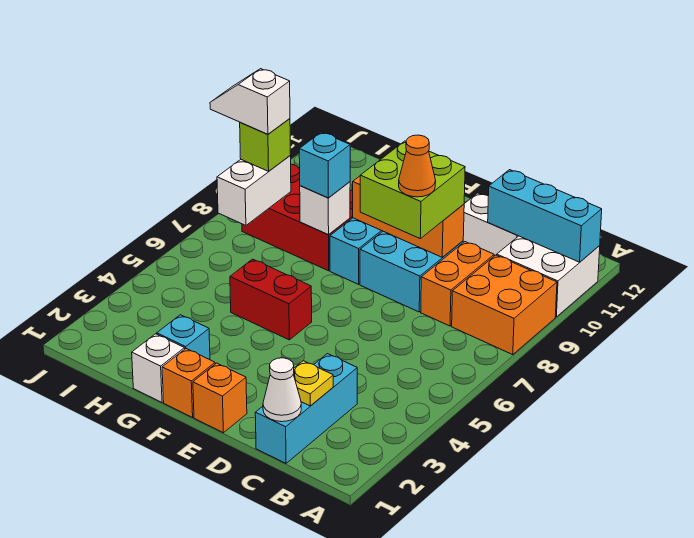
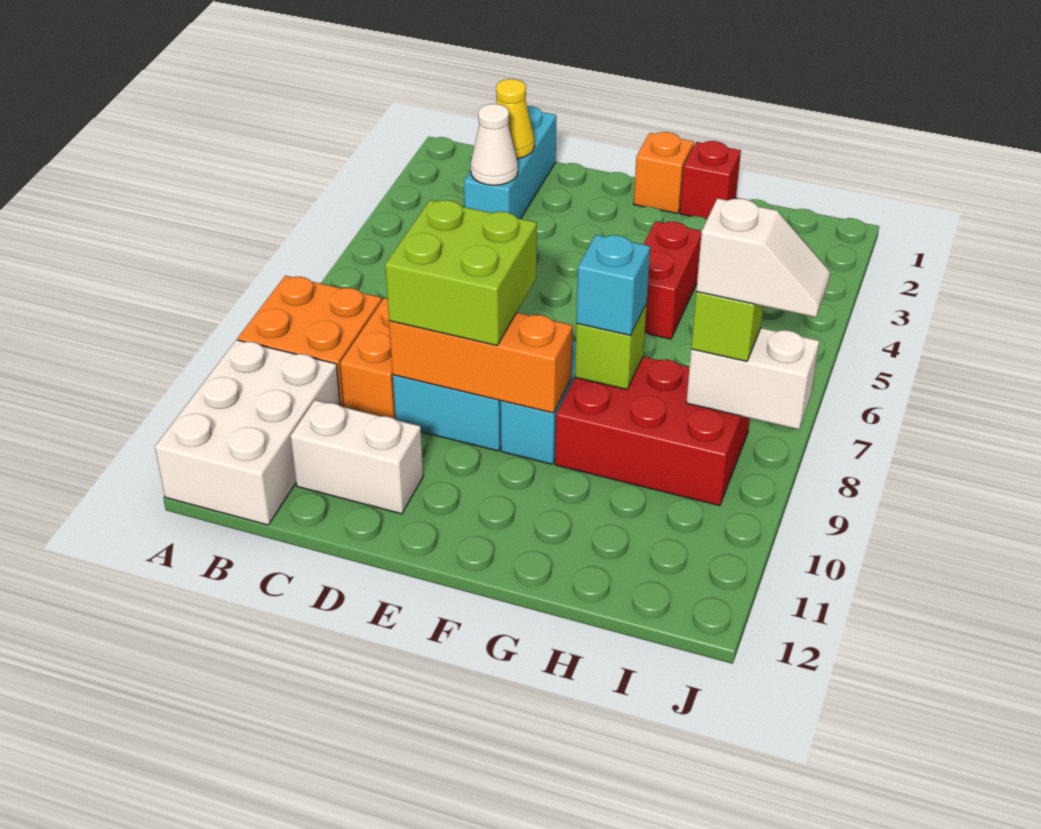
white 2x2 brick [497,236,600,317] -> white 2x3 brick [155,340,340,525]
cyan 1x3 brick [488,170,602,262] -> none
white 1x1 cone [263,358,301,422] -> white 1x1 cone moved to [471,104,518,185]
yellow 1x1 plate [294,361,333,406] -> yellow 1x1 cone [496,79,535,159]
orange 1x1 cone [399,135,436,197] -> none
orange 1x1 brick [193,363,247,433] -> none
red 1x2 brick [230,259,312,340] -> red 1x2 brick turned to [643,221,702,339]
white 1x1 brick [132,334,185,402] -> red 1x1 brick [680,141,741,219]
cyan 1x1 brick [157,315,210,360] -> none
white 1x1 brick [300,182,350,235] -> lime 1x1 brick [575,304,647,389]
white 1x2 brick [217,156,291,225] -> white 1x2 brick turned to [686,328,819,429]

